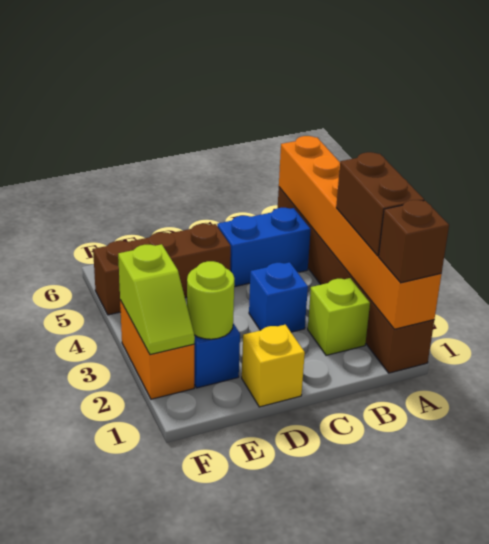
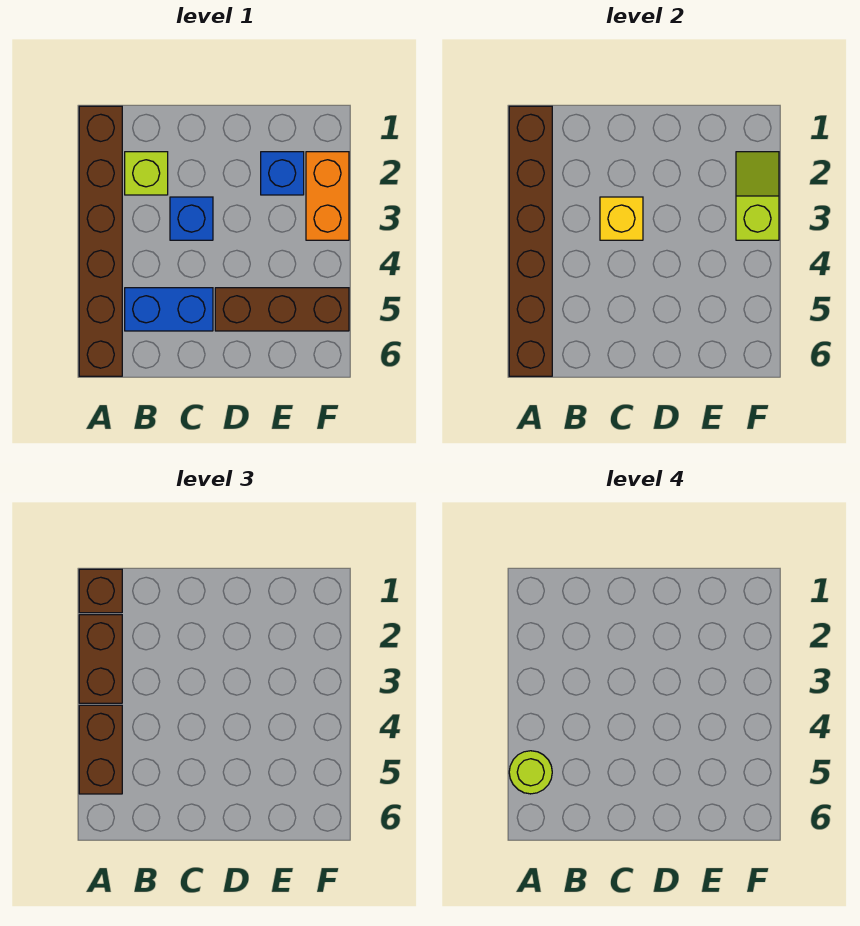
orange 1x6 brick [279,136,441,329] -> brown 1x6 brick [509,106,552,376]
none -> brown 1x2 brick [79,705,122,794]
yellow 1x1 brick [242,325,305,407] -> yellow 1x1 brick moved to [600,197,643,240]
lime 1x1 round brick [187,261,234,339] -> lime 1x1 round brick moved to [509,751,552,794]

